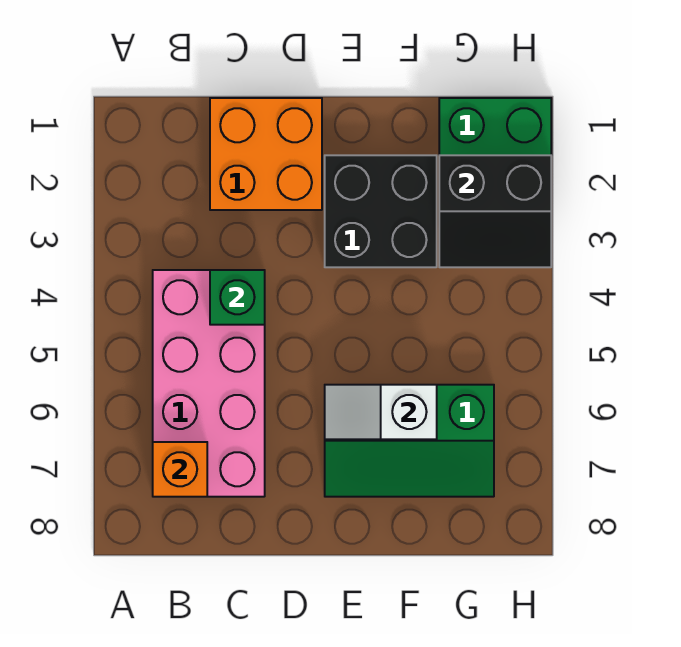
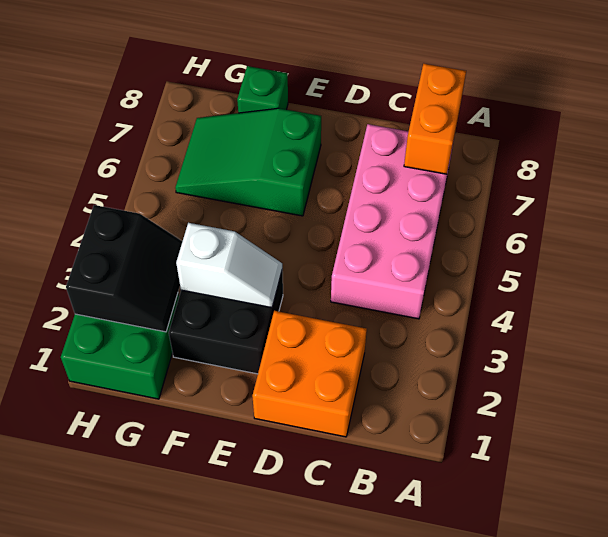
orange 1x1 brick [153,442,207,497] -> orange 1x2 brick [404,64,466,174]
green 1x1 brick [210,270,265,325] -> green 1x1 brick moved to [237,66,288,113]
green 2x3 slope [325,385,494,497] -> green 2x3 slope turned to [175,108,321,216]
white 1x2 slope [325,385,437,439] -> white 1x2 slope moved to [176,223,282,308]
black 2x2 slope [439,155,551,267] -> black 2x2 slope turned to [66,205,183,332]

